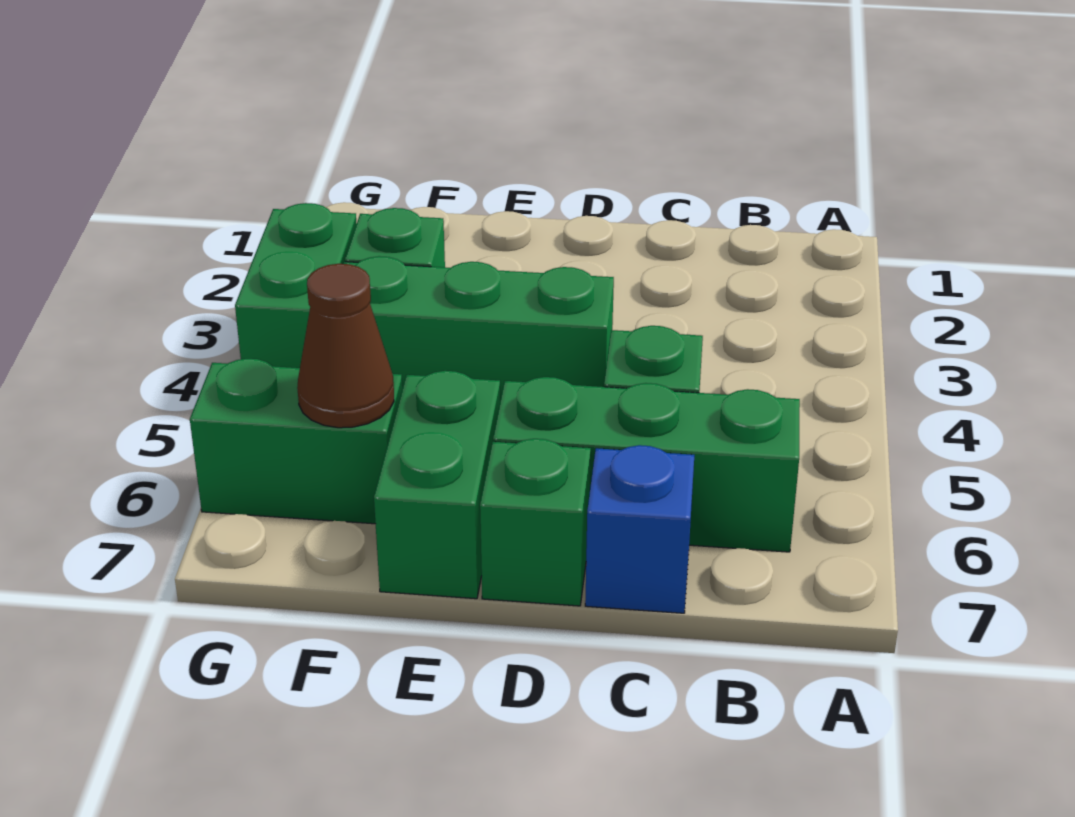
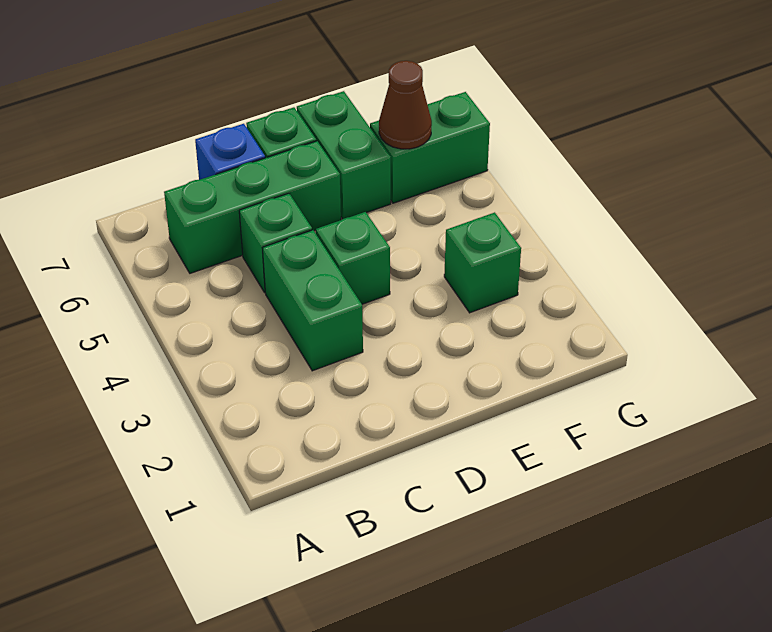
green 1x3 brick [344,256,614,401] -> green 1x1 brick [316,212,390,304]
green 1x2 brick [235,203,357,368] -> green 1x2 brick moved to [263,230,363,371]

